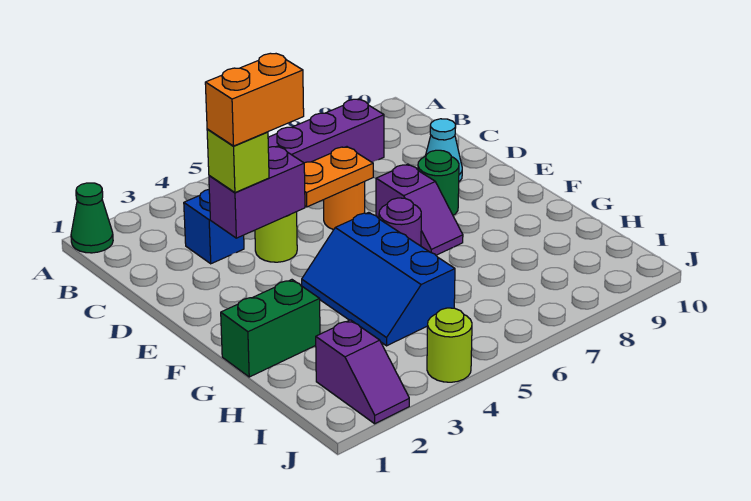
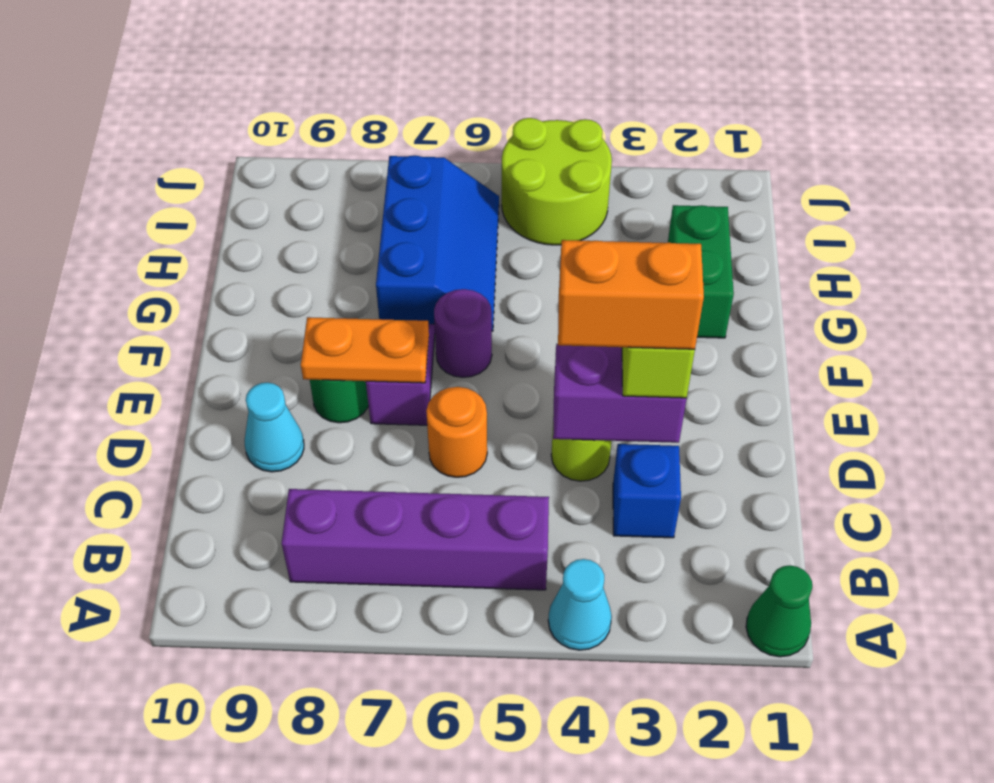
none -> cyan 1x1 cone [548,559,612,650]
orange 1x2 plate [304,147,373,207] -> orange 1x2 plate moved to [301,317,429,383]
blue 2x3 slope [302,212,455,346] -> blue 2x3 slope moved to [376,155,499,331]
green 1x2 brick [221,280,320,377] -> green 1x2 brick turned to [668,205,734,338]
purple 1x2 slope [316,320,409,424] -> none
lime 1x1 round brick [427,308,472,382] -> lime 2x2 round brick [502,118,612,245]

